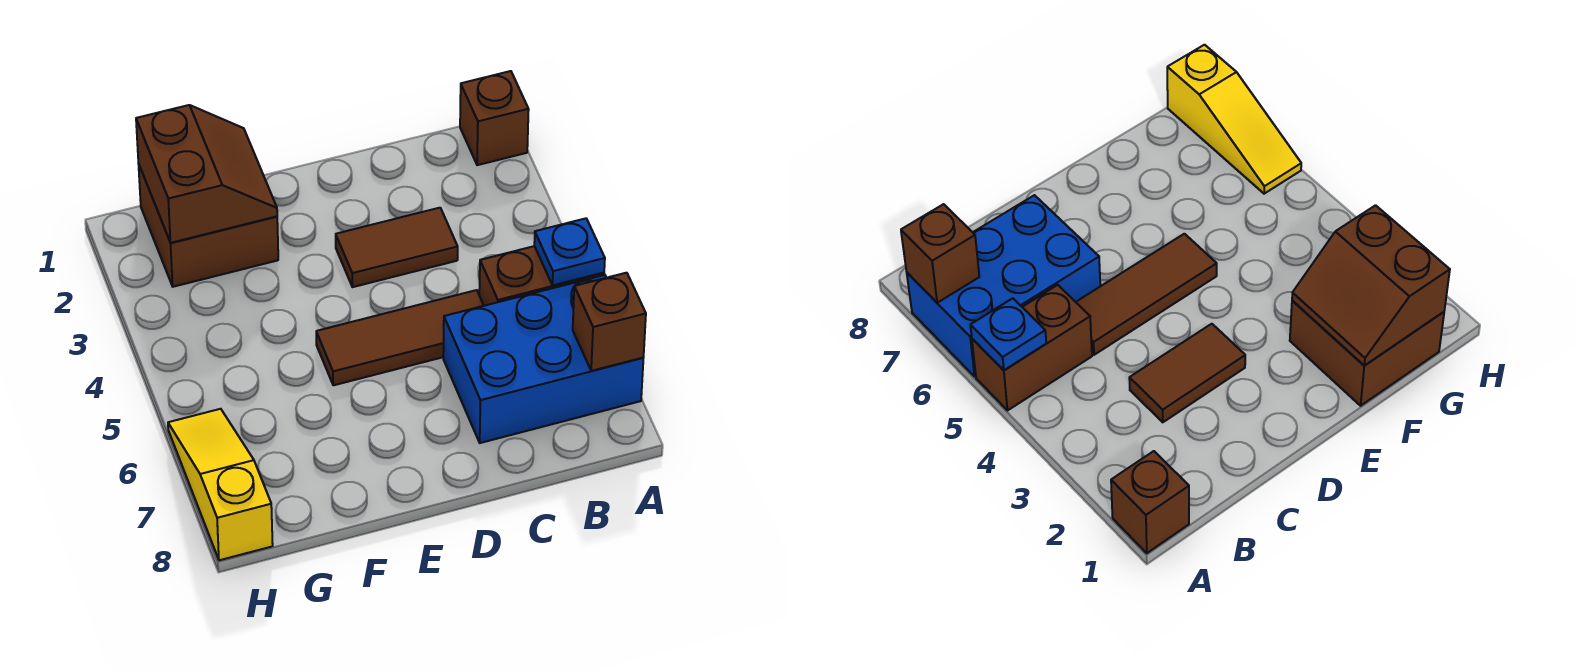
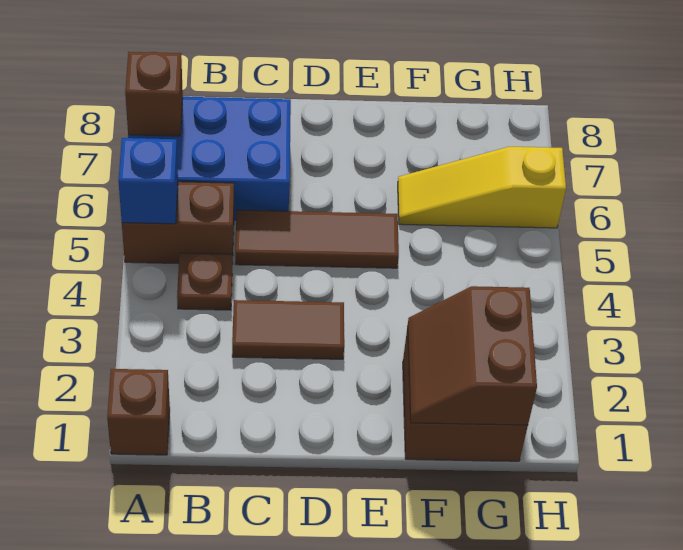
blue 1x1 plate [534,218,605,285] -> blue 1x1 brick [118,138,178,224]
none -> brown 1x1 plate [177,253,232,310]
yellow 1x3 slope [168,409,273,560] -> yellow 1x3 slope turned to [398,147,566,228]

